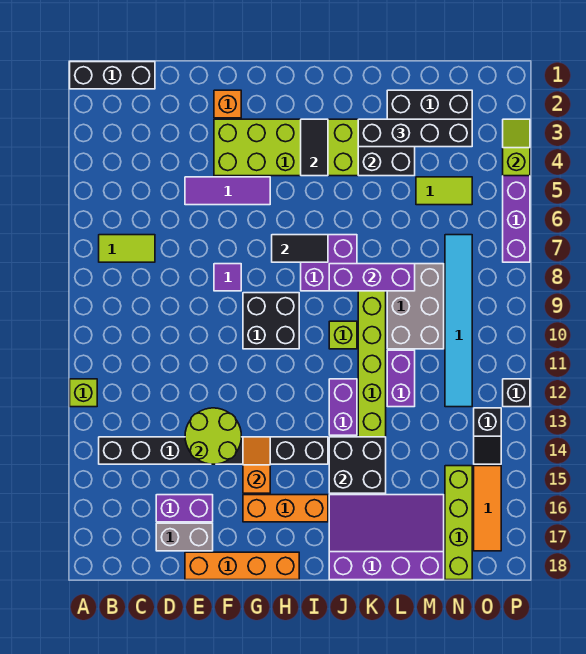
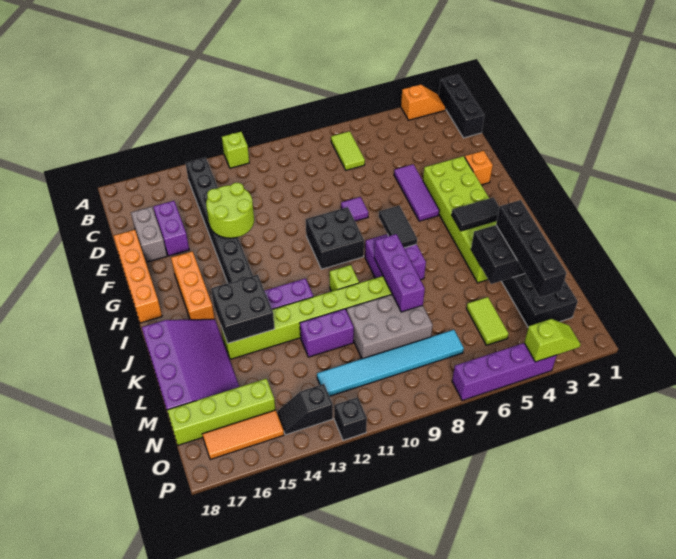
orange 1x2 slope [243,437,270,493] -> orange 1x2 slope moved to [401,84,446,120]

